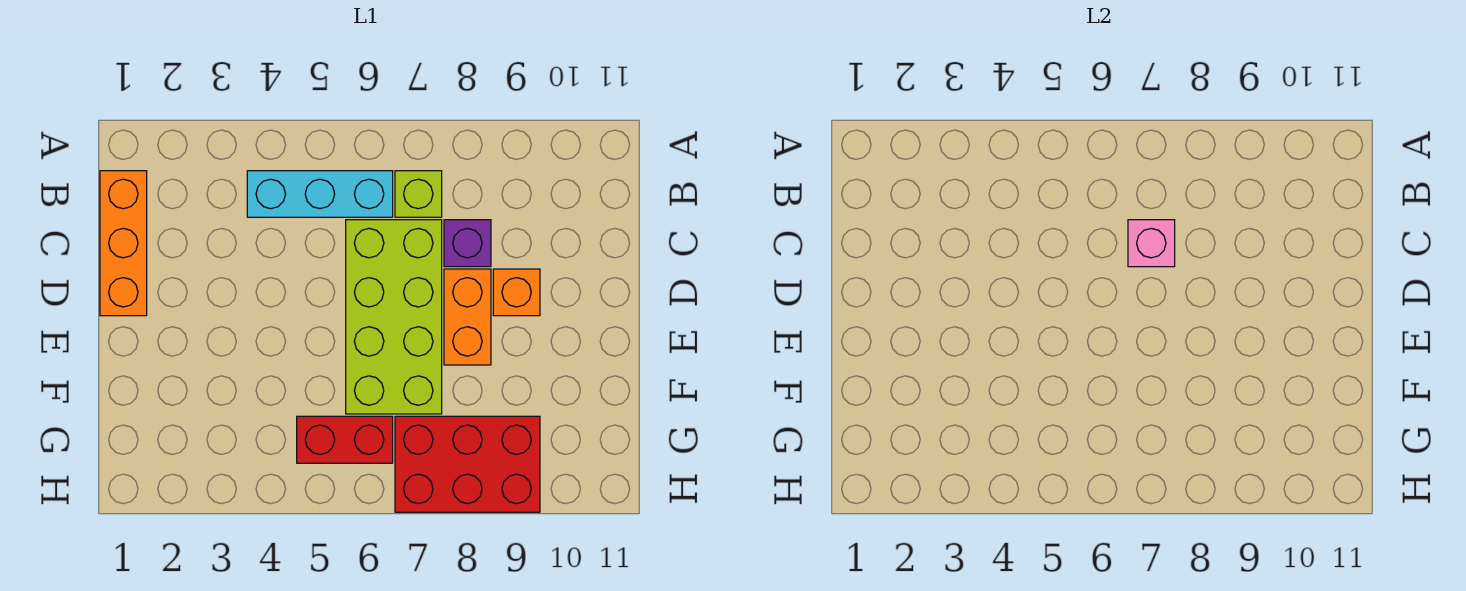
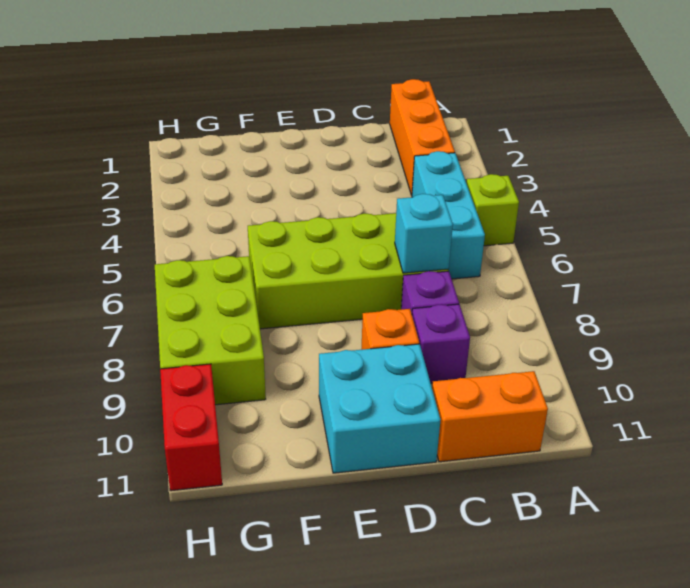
orange 1x3 brick [100,171,147,316] -> orange 1x3 brick turned to [390,79,455,195]
lime 1x1 brick [395,171,442,217] -> lime 1x1 brick moved to [467,174,519,246]
pink 1x1 brick [1128,220,1175,267] -> cyan 1x1 brick [395,194,453,273]
none -> purple 1x1 brick [412,304,470,383]
orange 1x2 brick [444,269,491,365] -> orange 1x2 brick moved to [432,371,548,462]
none -> cyan 2x2 brick [319,344,440,473]
red 1x2 brick [297,416,393,463] -> red 1x2 brick moved to [160,364,222,491]
red 2x3 brick [395,416,540,512] -> lime 2x3 brick [155,256,266,405]

